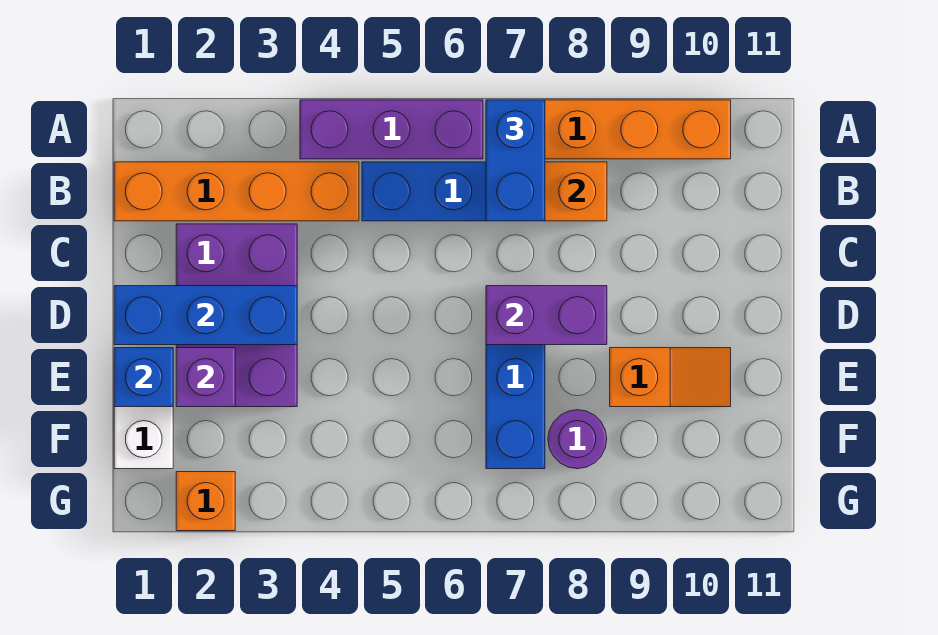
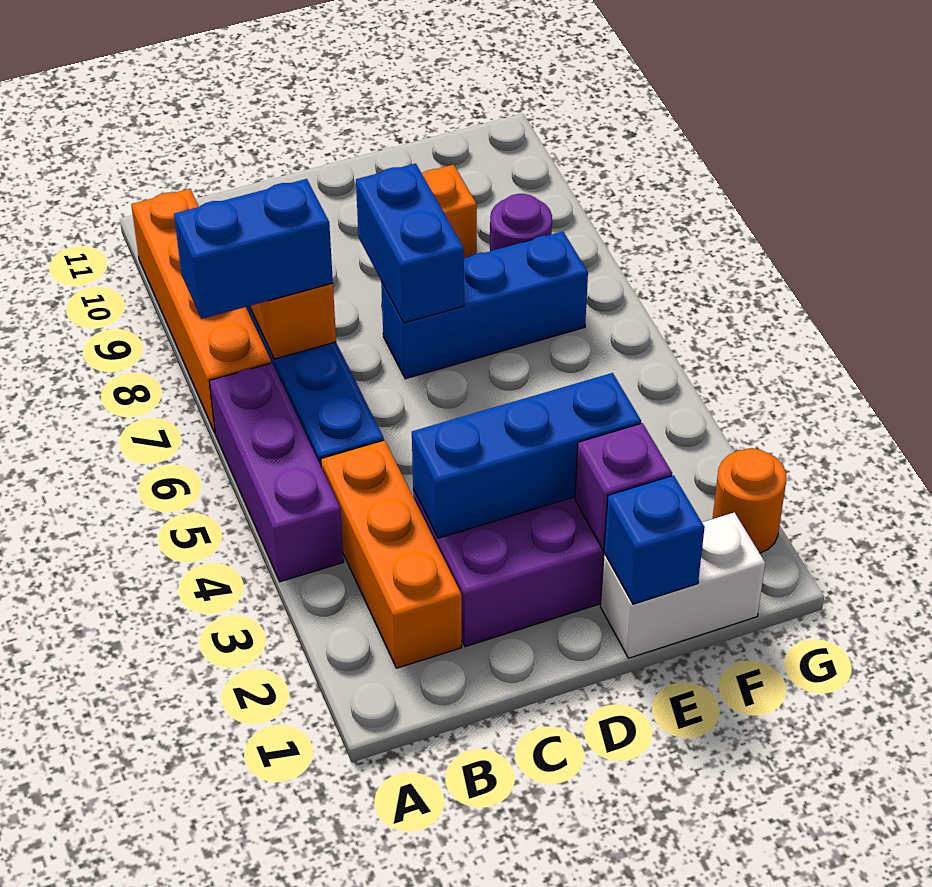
orange 1x4 brick [114,162,359,221] -> orange 1x3 brick [321,440,462,668]
blue 1x3 brick [114,286,297,345] -> blue 1x3 brick turned to [412,373,641,538]
purple 1x2 brick [486,286,607,345] -> blue 1x2 brick [356,164,464,323]
orange 1x1 brick [176,472,235,531] -> orange 1x1 round brick [713,449,786,553]

